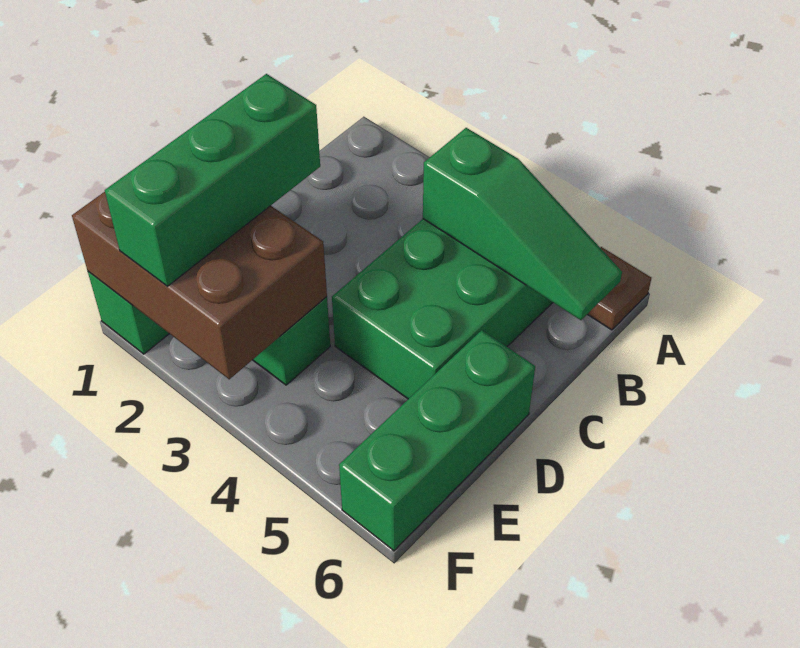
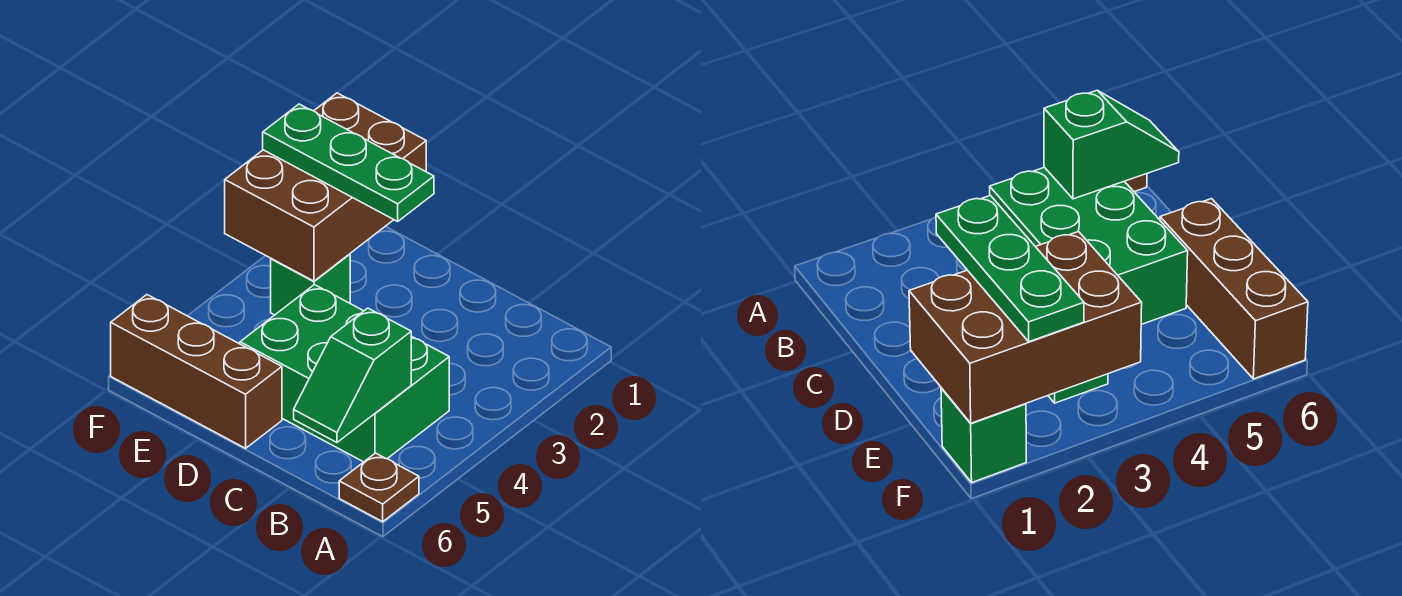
green 1x3 slope [423,128,622,320] -> green 1x2 slope [294,308,411,442]
green 1x3 brick [105,74,320,286] -> green 1x3 plate [263,104,434,221]
green 1x3 brick [339,330,535,551] -> brown 1x3 brick [111,295,282,448]

